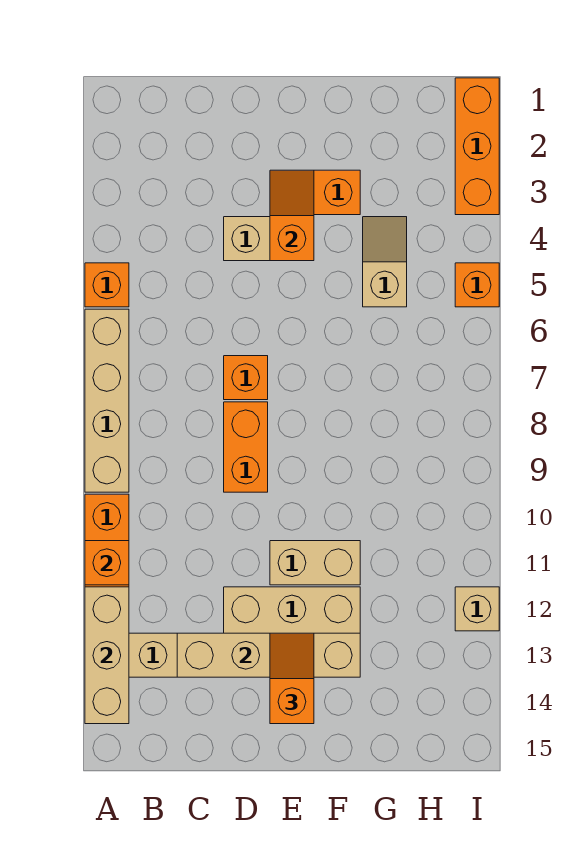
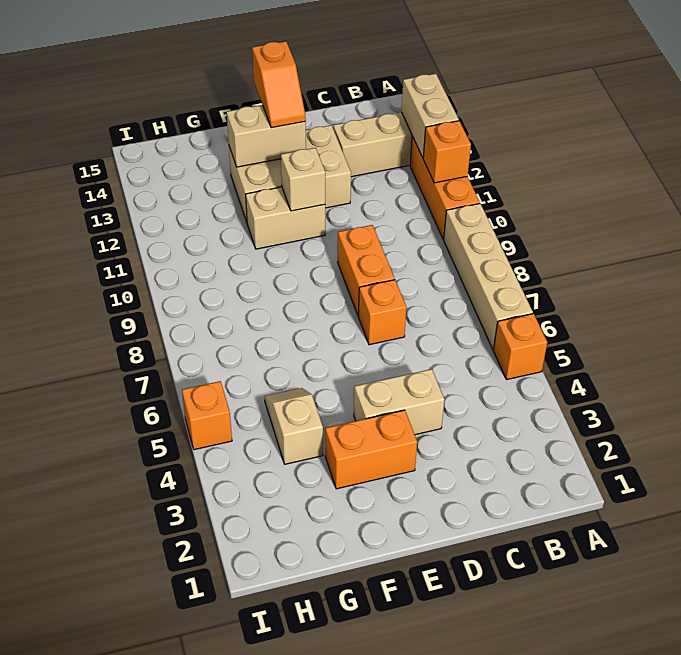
tan 1x3 brick [85,587,129,724] -> tan 1x2 brick [402,74,459,158]
tan 1x4 brick [177,633,360,677] -> tan 1x2 brick [227,105,306,167]
orange 1x2 slope [270,170,314,261] -> none
tan 1x2 slope [363,217,407,307] -> tan 1x2 slope turned to [265,388,323,464]
orange 1x3 brick [455,78,499,215] -> none
tan 1x1 brick [455,587,499,631] -> tan 1x1 brick moved to [281,148,325,211]

